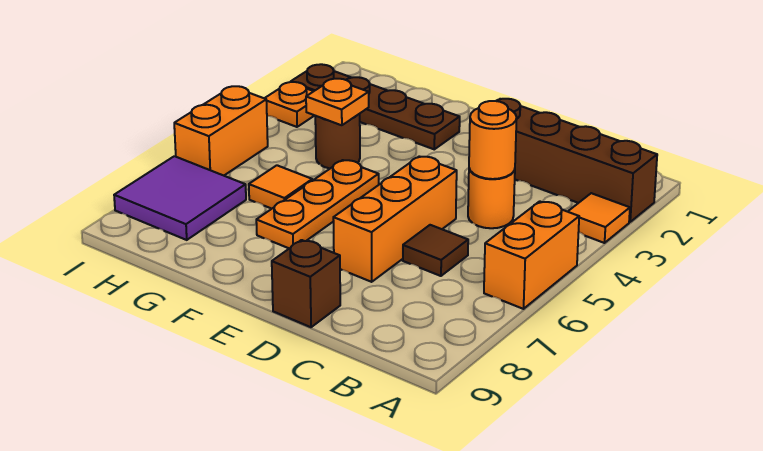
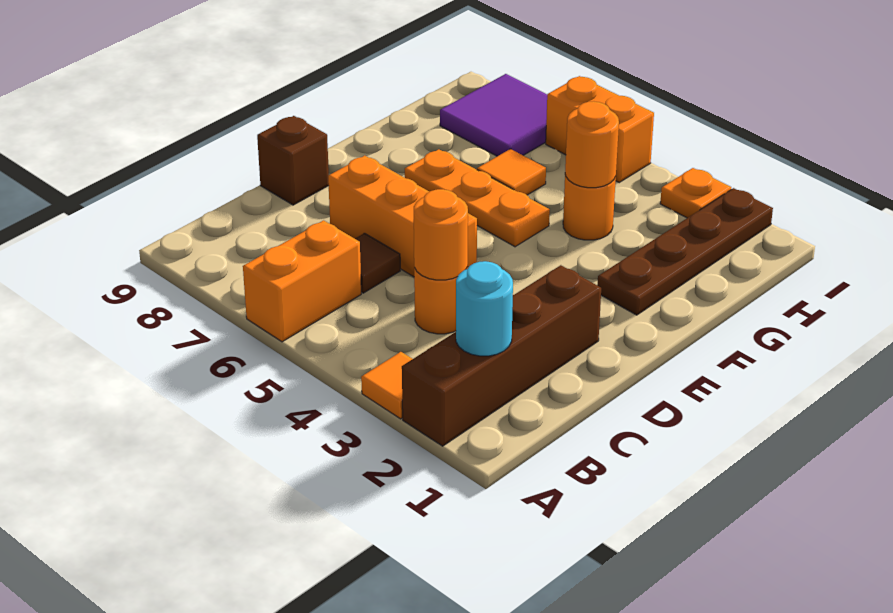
orange 1x2 brick [484,201,579,309] -> orange 1x2 brick turned to [243,220,361,342]
none -> cyan 1x1 round brick [456,261,513,356]
brown 1x1 round brick [315,114,360,168] -> orange 1x1 round brick [563,175,616,240]
orange 1x1 plate [306,79,369,125] -> orange 1x1 round brick [565,101,619,188]

